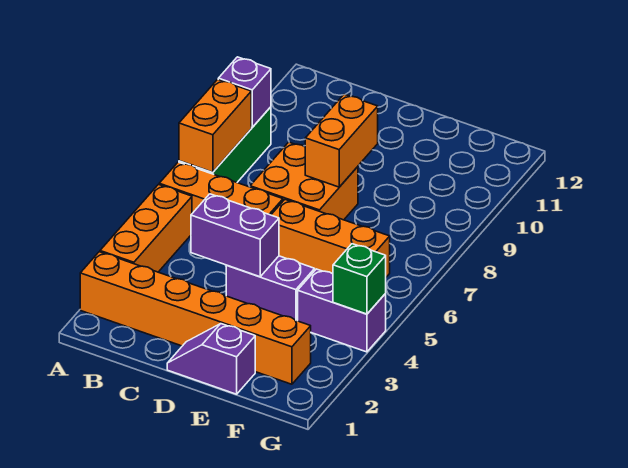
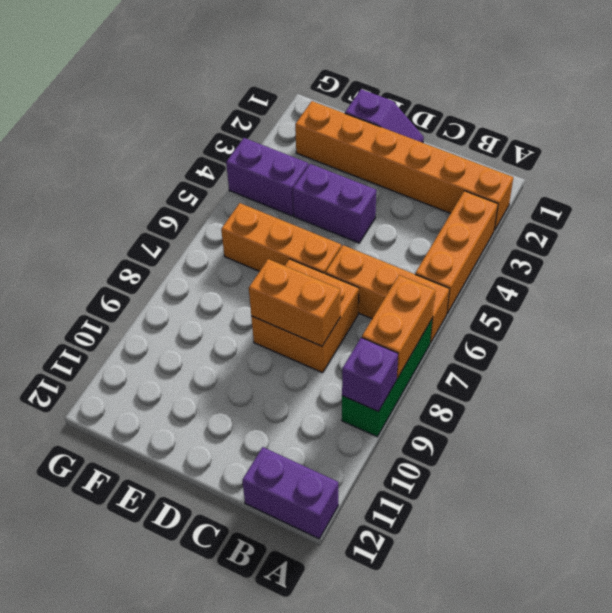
purple 1x2 brick [191,194,279,277] -> purple 1x2 brick moved to [242,447,338,539]
orange 1x2 brick [305,94,378,187] -> orange 1x2 brick turned to [249,259,340,346]
green 1x1 brick [333,244,386,314] -> none

